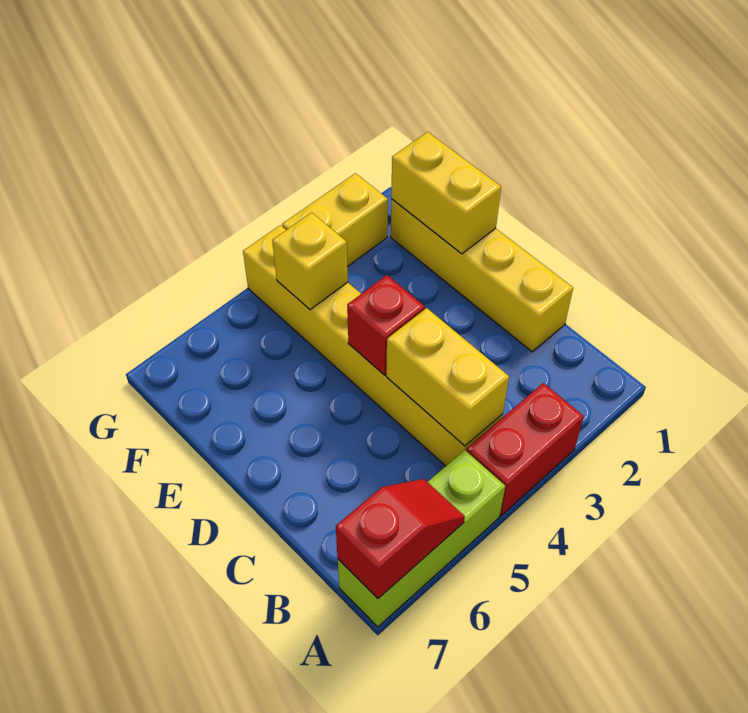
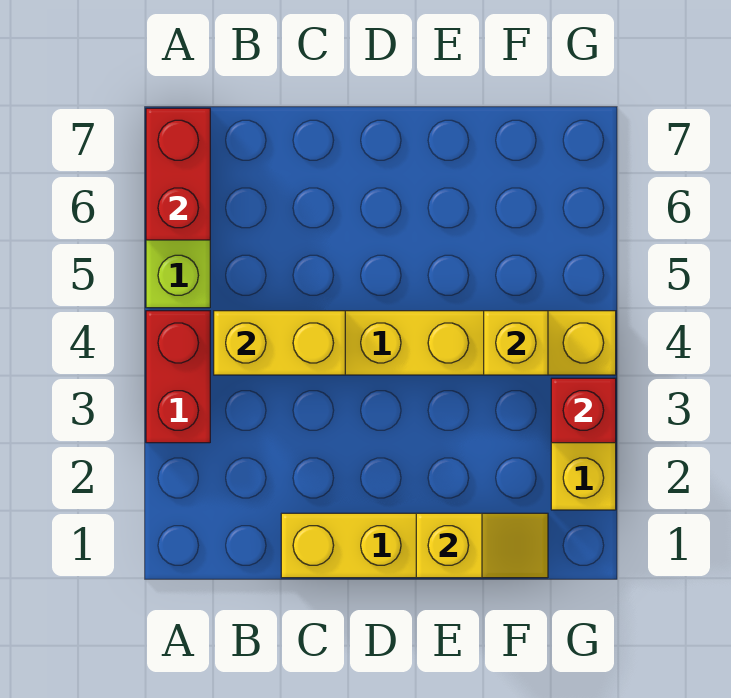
red 1x2 slope [336,479,465,598] -> red 1x2 brick [146,108,210,240]
red 1x1 brick [347,275,425,375] -> red 1x1 brick moved to [551,378,616,443]
yellow 1x2 brick [391,132,501,254] -> yellow 1x2 slope [416,513,548,578]

